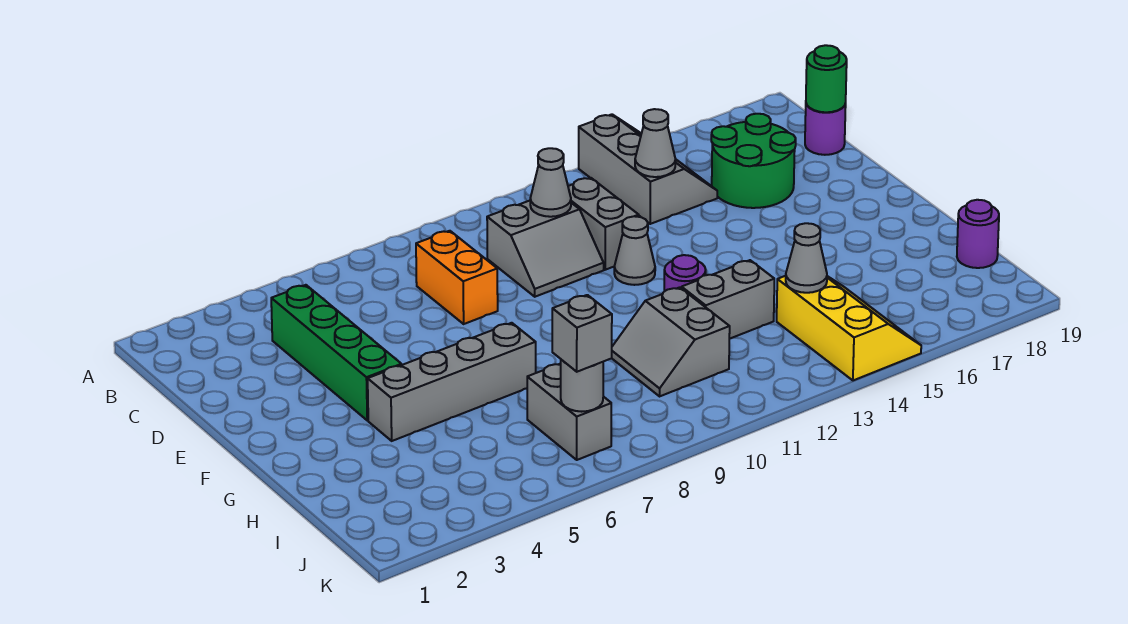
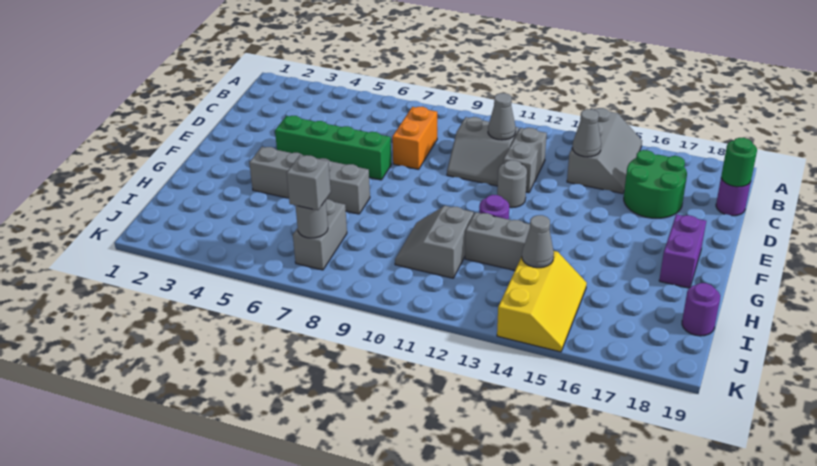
green 1x4 brick [271,285,402,420] -> green 1x4 brick turned to [275,116,391,180]
grey 1x1 cone [614,216,655,285] -> grey 1x1 round brick [497,160,527,208]
none -> purple 1x2 brick [659,214,706,288]

